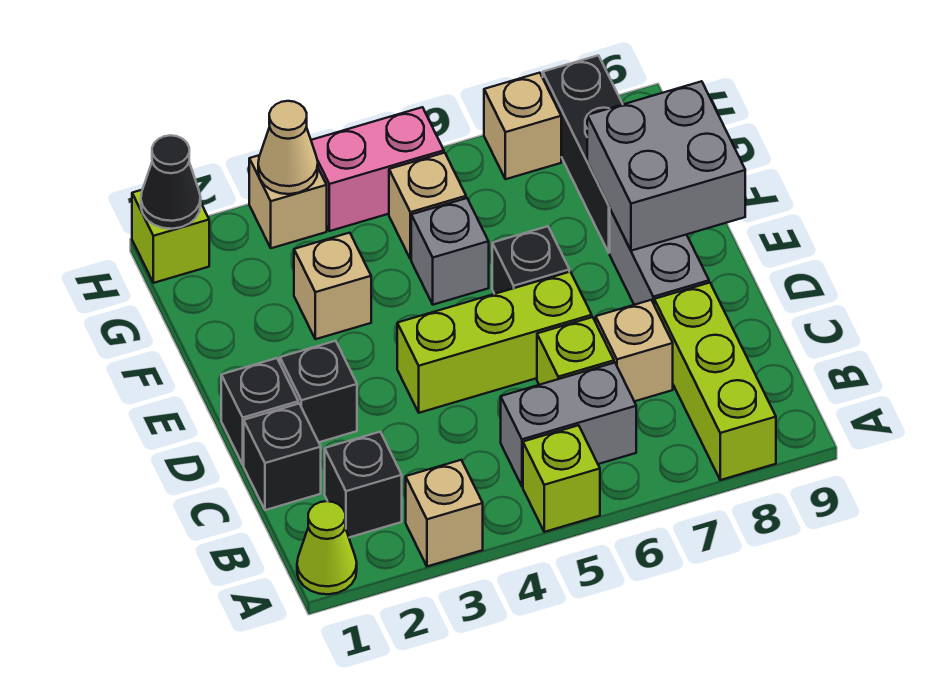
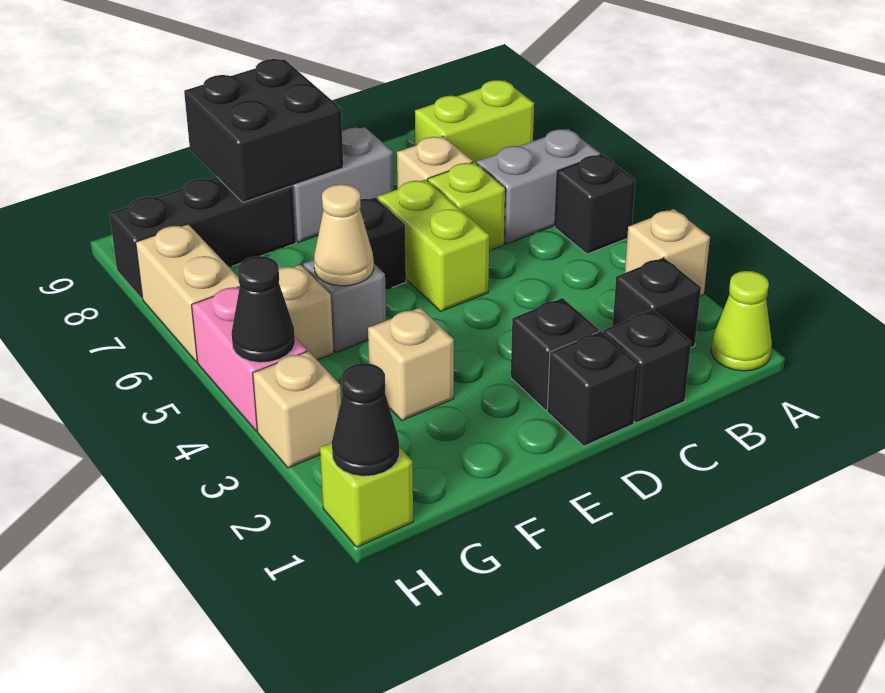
lime 1x1 brick [523,425,600,532] -> black 1x1 brick [555,155,635,254]
lime 1x3 brick [654,283,776,480] -> lime 1x2 brick [415,80,534,163]
grey 1x2 brick [501,363,636,486] -> grey 1x2 brick turned to [476,129,600,244]
lime 1x3 brick [397,272,592,413] -> lime 1x2 brick [378,180,489,312]
grey 2x2 brick [587,81,745,251] -> black 2x2 brick [184,59,343,202]
tan 1x1 cone [258,101,318,194] -> tan 1x1 cone moved to [314,184,374,286]
none -> black 1x1 cone [232,256,295,363]
tan 1x1 brick [484,73,561,179] -> tan 1x2 brick [136,224,240,362]

